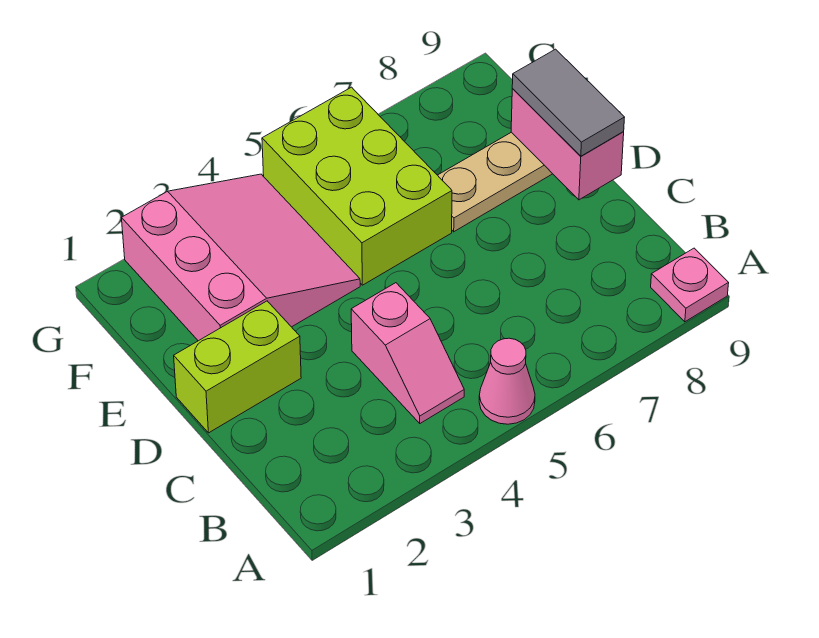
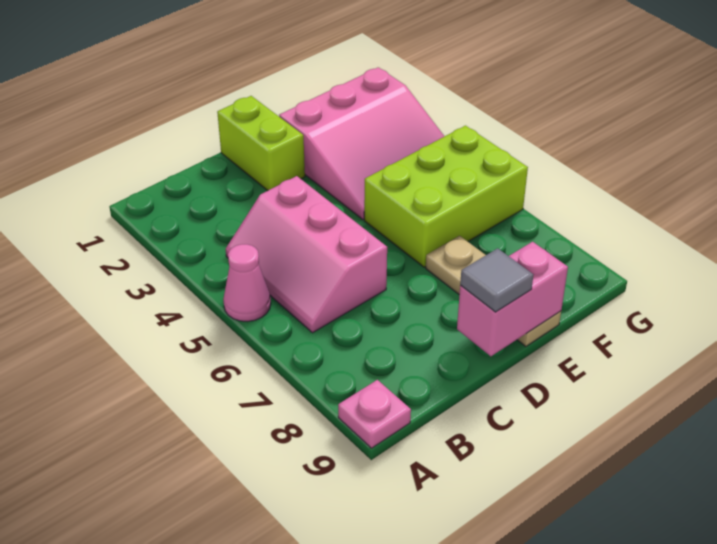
pink 1x2 slope [351,283,464,423] -> pink 2x3 slope [226,176,387,333]
grey 1x2 tile [512,49,625,156] -> grey 1x1 tile [460,248,533,312]

